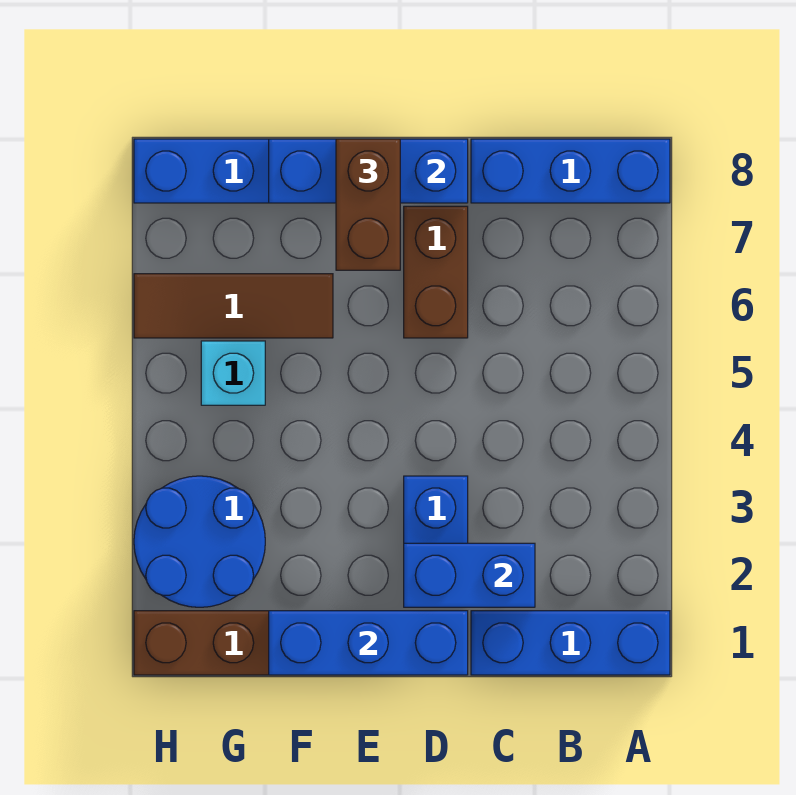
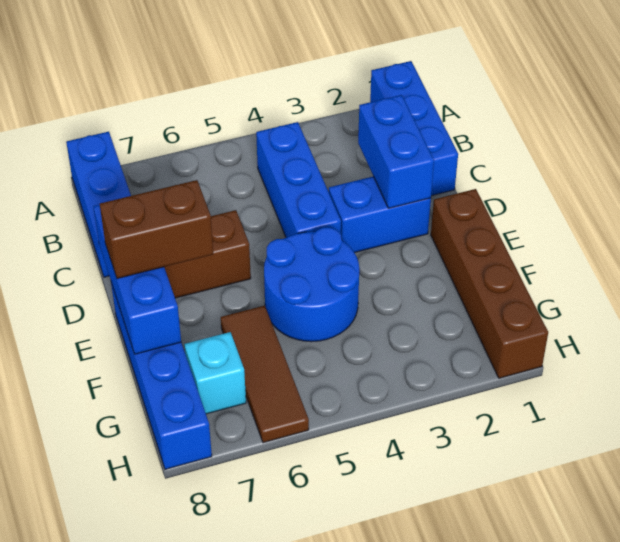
blue 1x3 brick [269,611,468,675] -> blue 1x3 brick moved to [256,122,341,237]
blue 2x2 round brick [134,476,265,607] -> blue 2x2 round brick moved to [264,227,359,342]
cyan 1x1 brick [201,341,265,405] -> cyan 1x1 brick moved to [184,332,246,414]

